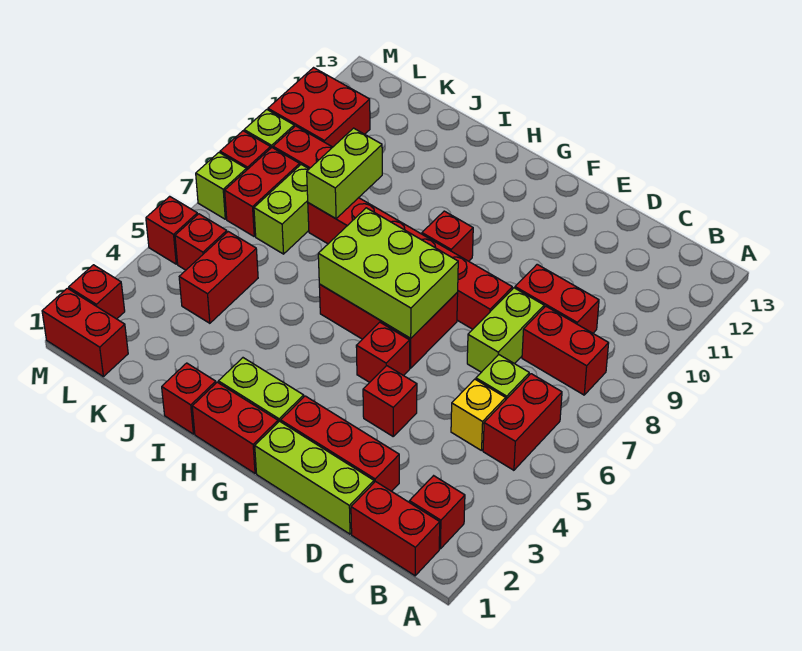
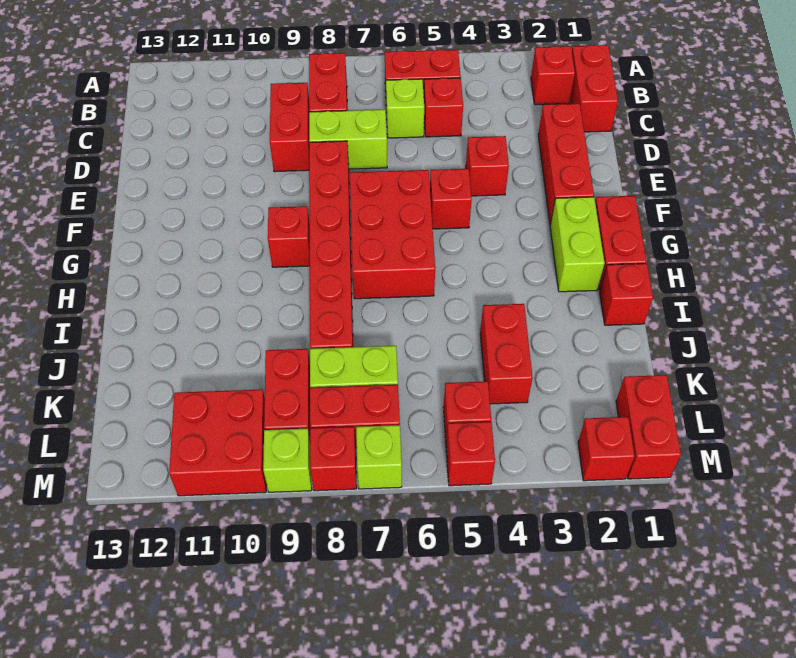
yellow 1x1 brick [451,379,506,451] -> red 1x1 brick [424,78,463,137]
lime 1x3 brick [255,421,374,534] -> none
lime 2x3 brick [318,208,458,338] -> none
lime 1x2 brick [307,128,382,219] -> none
red 1x2 brick [179,232,258,323] -> red 1x2 brick turned to [480,304,533,404]

